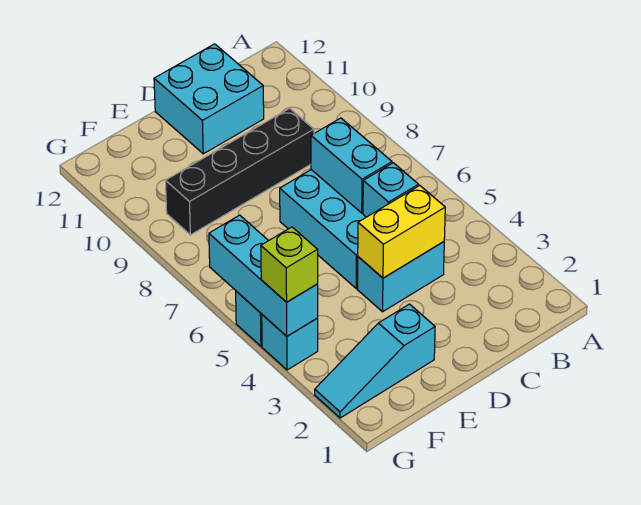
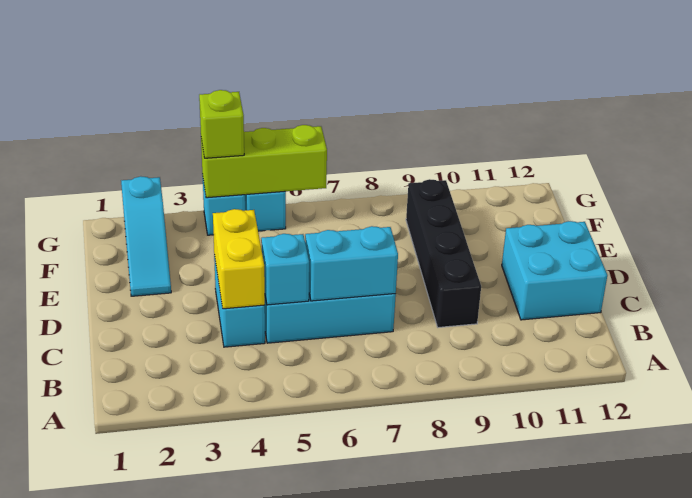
cyan 1x3 slope [315,304,435,418] -> cyan 1x3 slope turned to [121,176,171,296]
cyan 1x3 brick [209,215,318,336] -> lime 1x3 brick [201,125,327,198]

